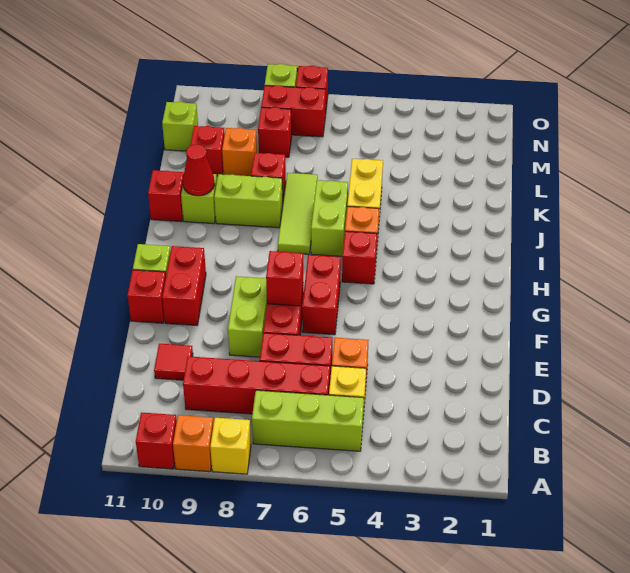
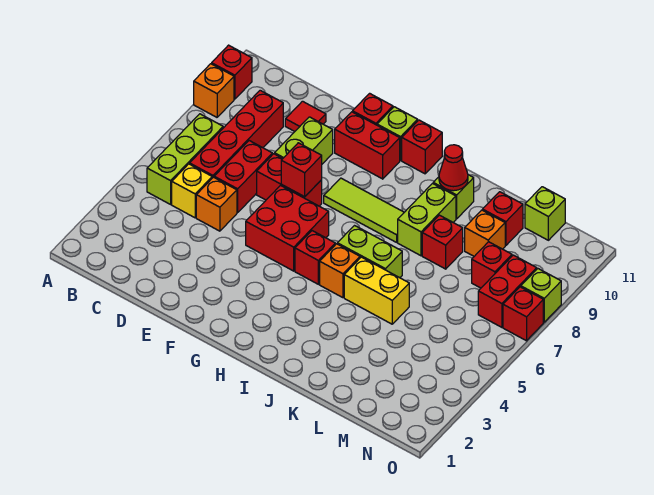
yellow 1x1 brick [210,418,251,474] -> none
lime 1x2 brick [228,276,267,357] -> lime 1x2 brick turned to [274,117,333,164]
red 1x2 brick [302,255,341,335] -> red 2x2 brick [246,186,329,271]
lime 1x3 tile [278,173,318,254] -> lime 1x3 tile moved to [324,178,404,242]
red 1x1 brick [148,170,184,222] -> red 1x1 brick moved to [402,120,442,174]

